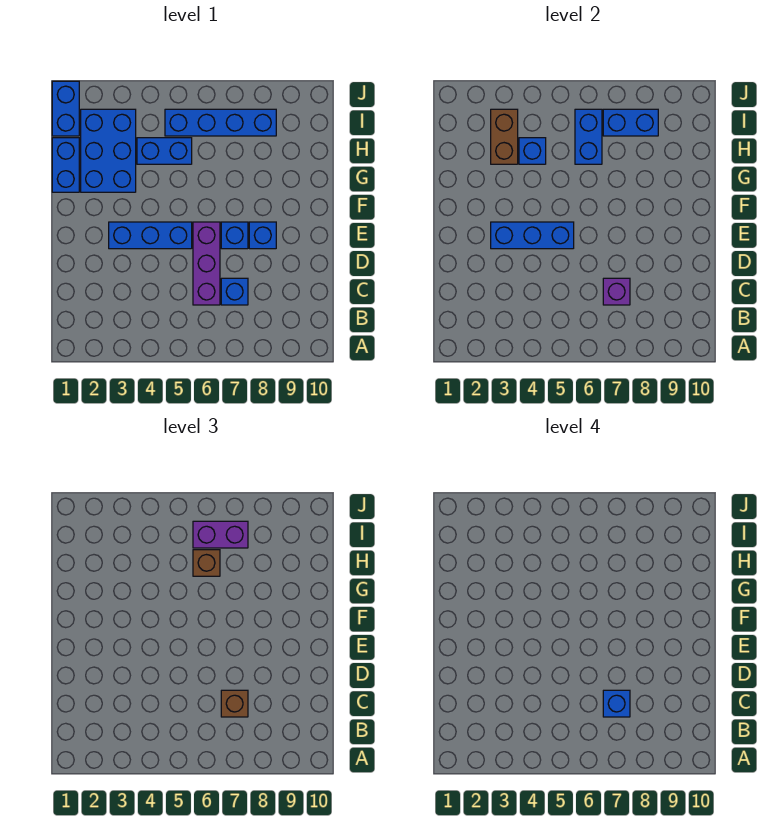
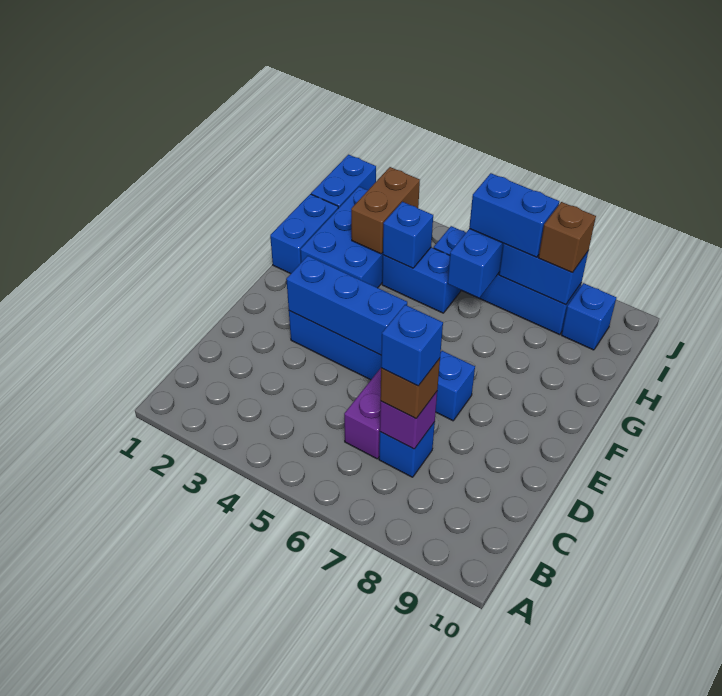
blue 1x1 brick [249,222,276,249] -> blue 1x1 brick moved to [562,283,616,350]
brown 1x1 brick [193,550,220,576] -> brown 1x1 brick moved to [538,202,596,273]
purple 1x2 brick [193,521,248,548] -> blue 1x2 brick [469,173,559,257]

